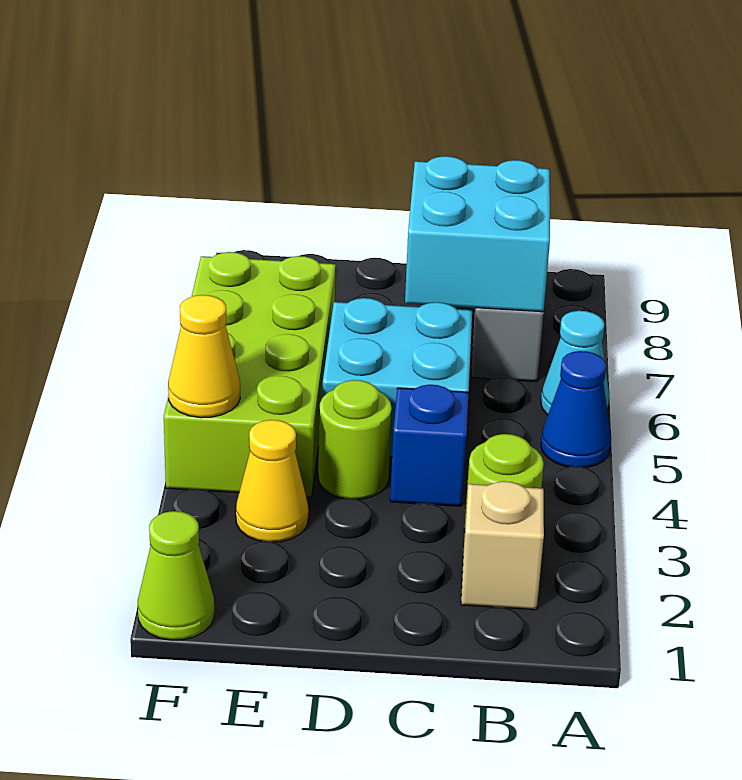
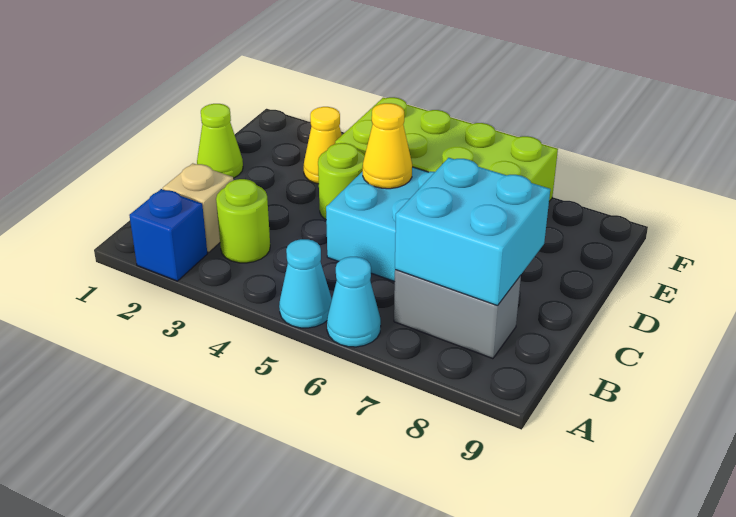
blue 1x1 cone [541,351,611,468] -> cyan 1x1 cone [279,239,332,328]
blue 1x1 brick [390,385,469,506] -> blue 1x1 brick moved to [129,189,207,281]
lime 1x1 cone [138,511,214,640] -> lime 1x1 cone moved to [197,104,243,178]
yellow 1x1 cone [168,295,240,418] -> yellow 1x1 cone moved to [363,103,412,189]

